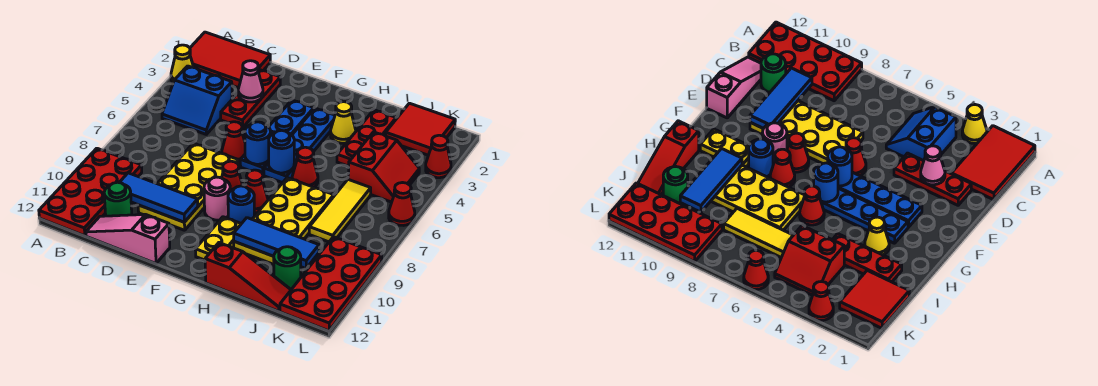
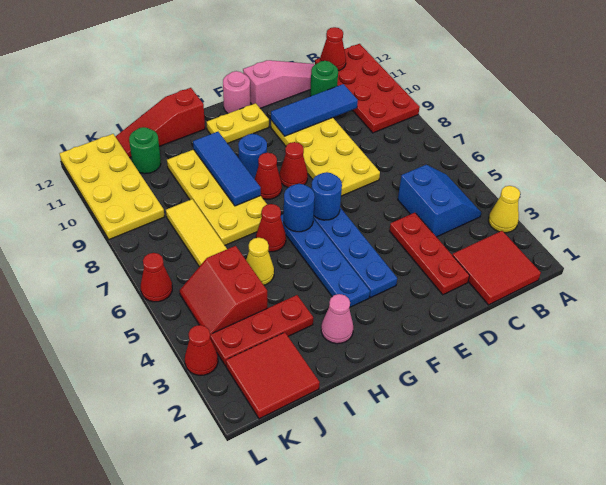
red 2x3 tile [190,32,270,88] -> red 2x2 tile [452,231,541,305]
blue 2x2 slope [162,66,232,134] -> blue 2x2 slope turned to [398,165,481,237]
pink 1x1 cone [238,61,263,102] -> pink 1x1 cone moved to [321,294,353,344]
red 1x1 cone [222,122,245,163] -> red 1x1 cone moved to [320,27,346,71]
pink 1x1 round brick [204,177,230,220] -> pink 1x1 round brick moved to [223,71,250,113]
yellow 1x2 plate [195,217,241,260] -> yellow 1x2 plate turned to [206,103,269,144]
yellow 1x1 cone [331,102,356,143] -> yellow 1x1 cone moved to [246,238,274,285]
blue 1x3 tile [234,218,319,268] -> blue 1x3 tile turned to [193,132,261,206]
red 1x3 plate [337,110,396,166] -> red 1x3 plate turned to [210,295,313,366]
red 2x4 plate [280,237,382,331] -> yellow 2x4 plate [60,134,165,239]

